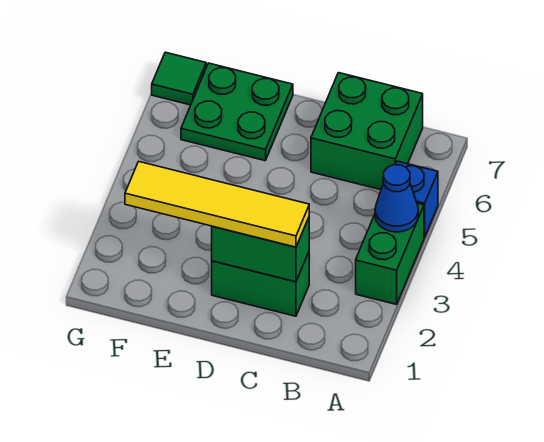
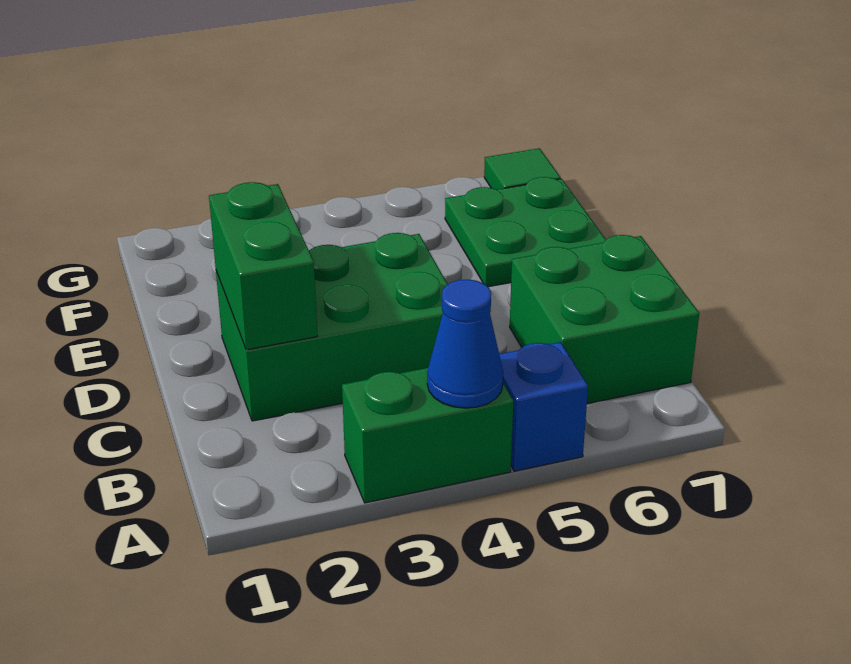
green 1x2 brick [212,252,309,316] -> green 2x3 brick [216,233,448,421]
yellow 1x4 tile [125,161,309,247] -> none

